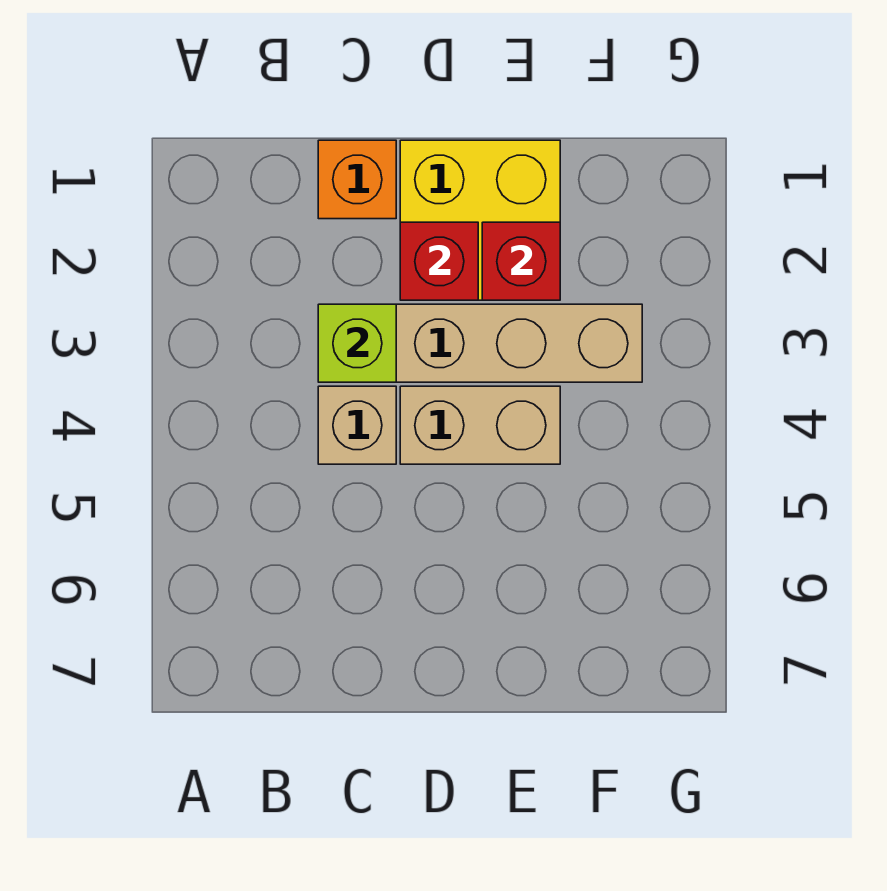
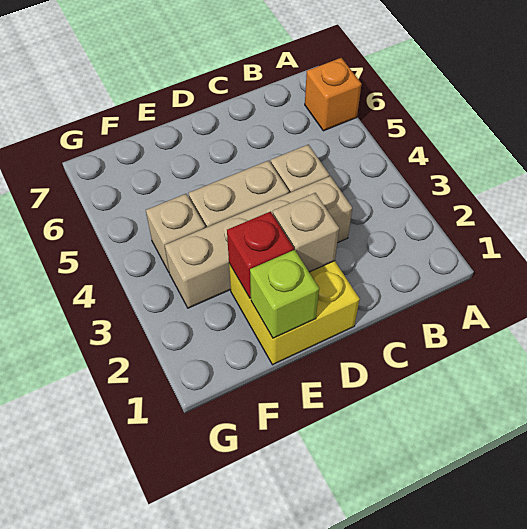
orange 1x1 brick [318,140,396,219] -> orange 1x1 brick moved to [305,58,362,131]
lime 1x1 brick [318,304,396,382] -> lime 1x1 brick moved to [250,250,319,338]
red 1x1 brick [400,222,478,300] -> tan 1x1 brick [273,193,339,272]
none -> tan 1x1 brick [146,194,205,272]

